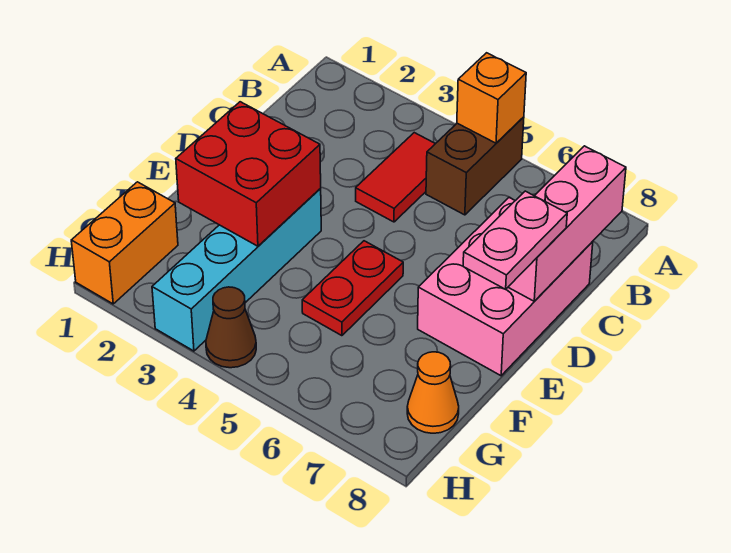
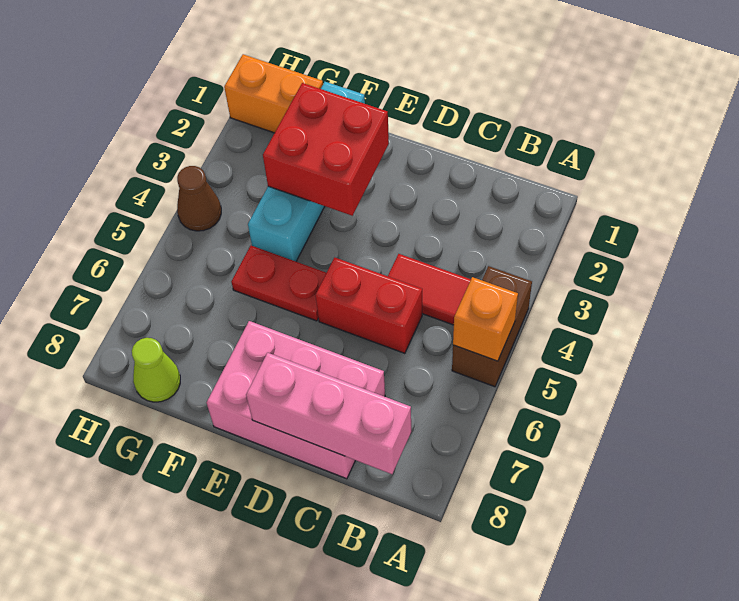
brown 1x2 brick [426,117,524,215] -> brown 1x2 brick turned to [452,266,532,387]
none -> red 1x2 brick [316,257,422,353]
pink 1x2 plate [463,191,567,289] -> none
cyan 1x4 brick [152,189,321,351] -> cyan 1x4 brick turned to [248,82,365,261]
orange 1x1 cone [407,352,459,433] -> lime 1x1 cone [132,338,180,402]

